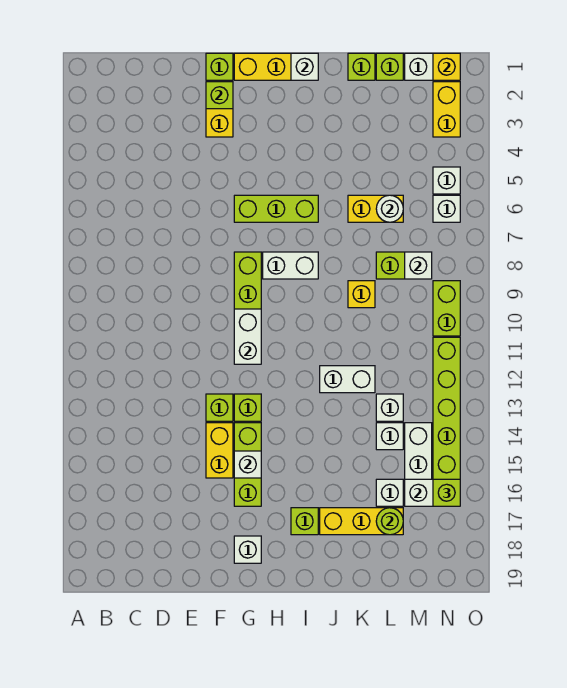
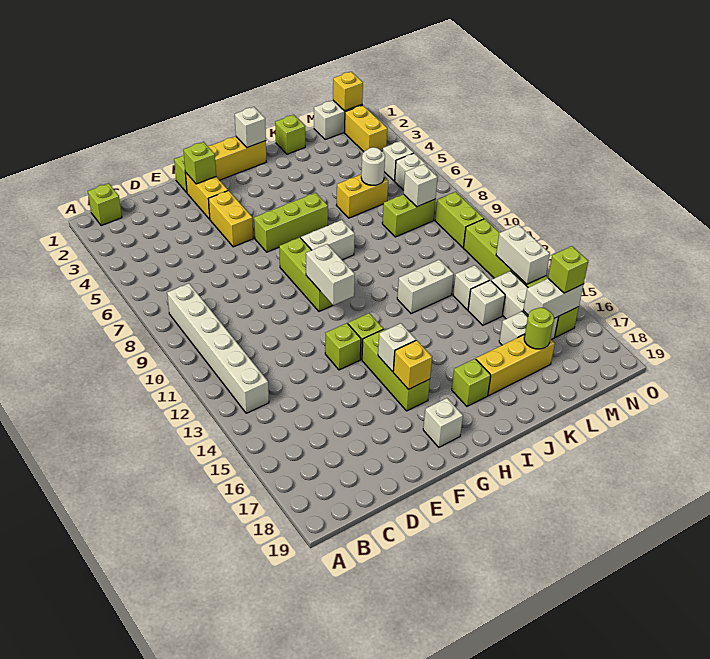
none -> white 1x6 brick [167,283,269,413]
yellow 1x2 brick [206,423,233,478] -> yellow 1x2 brick moved to [208,191,253,247]
yellow 1x1 brick [348,281,375,308] -> yellow 1x1 brick moved to [393,340,432,389]
lime 1x1 brick [376,53,403,80] -> lime 1x1 brick moved to [88,183,122,226]
none -> white 1x2 brick [496,225,550,284]

